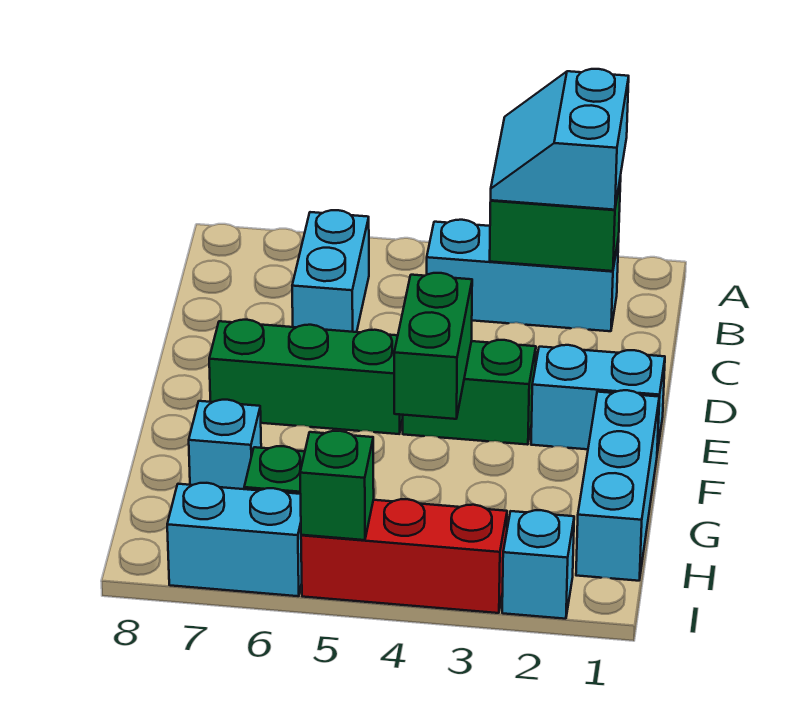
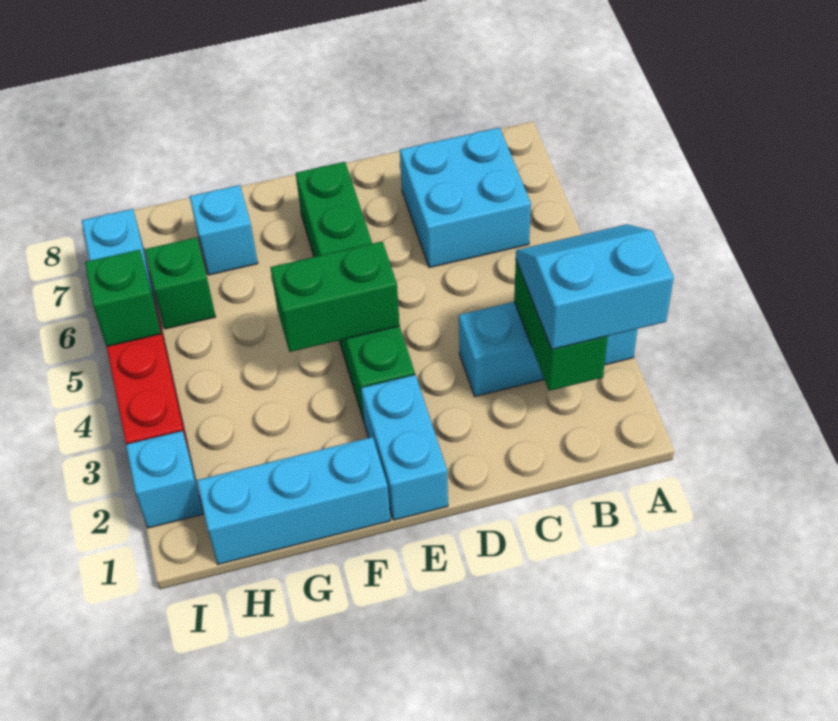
cyan 1x3 brick [427,220,619,331] -> cyan 1x3 brick turned to [459,302,637,396]
cyan 1x2 brick [292,210,369,332] -> cyan 2x2 brick [400,127,531,268]

